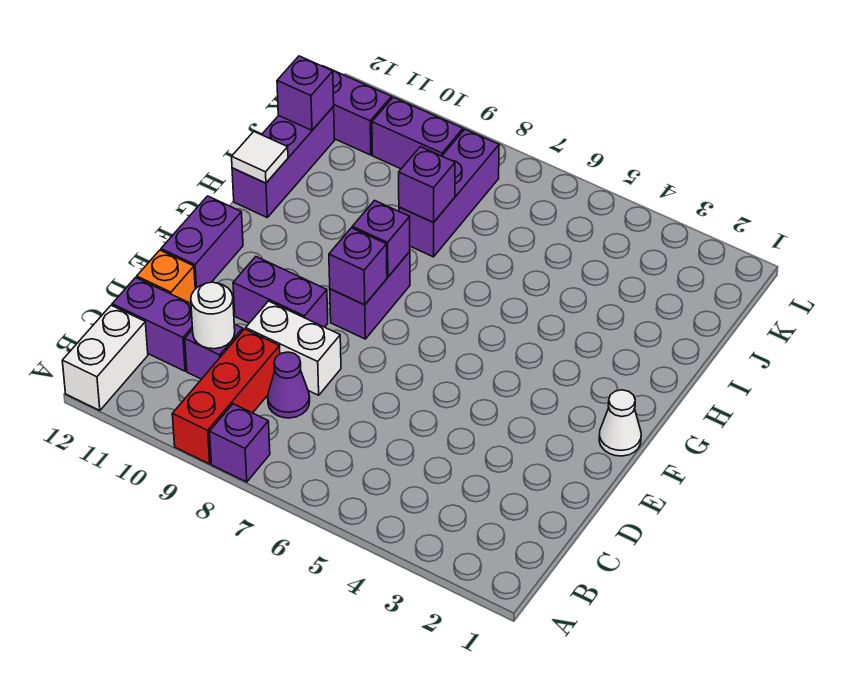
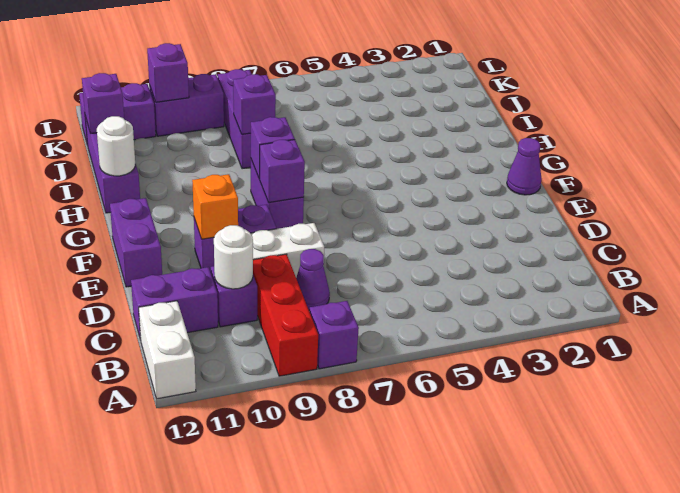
orange 1x1 brick [137,250,195,303] -> orange 1x1 brick moved to [192,174,238,239]
white 1x1 cone [599,390,641,456] -> purple 1x1 cone [507,138,542,195]
white 1x1 tile [232,132,288,183] -> white 1x1 round brick [97,116,135,176]
none -> purple 1x1 brick [147,43,189,102]

